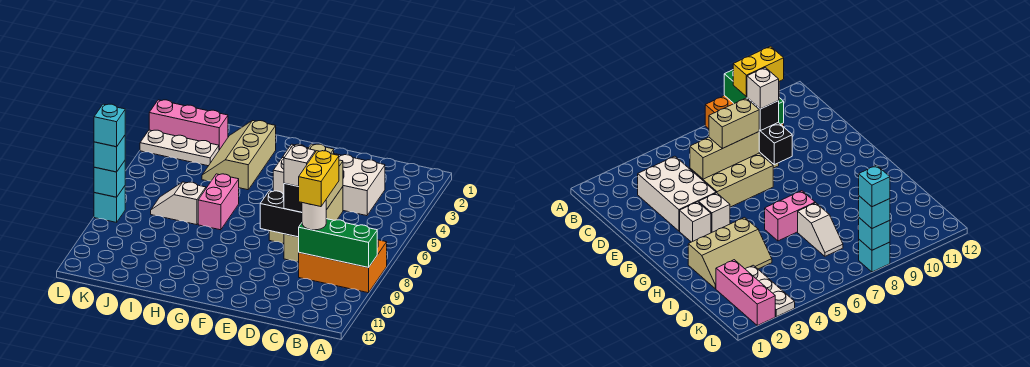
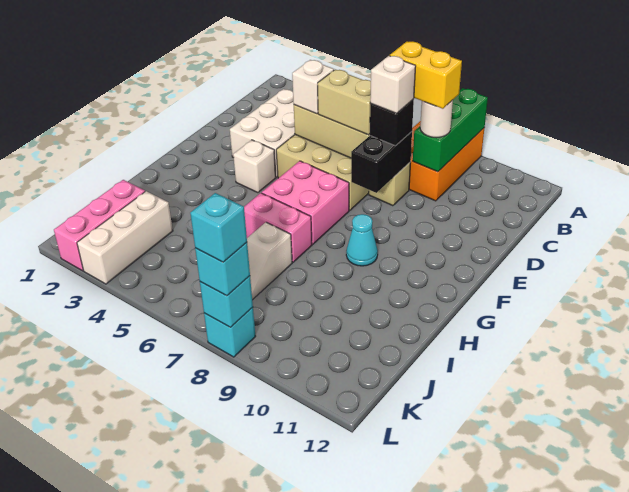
white 1x1 brick [680,202,711,242] -> white 1x1 brick moved to [292,60,334,114]
none -> pink 2x2 brick [262,161,349,244]
none -> cyan 1x1 cone [346,214,378,266]
tan 2x3 slope [202,121,276,190] -> none
white 1x3 plate [140,130,219,166] -> white 1x3 brick [77,191,173,284]

